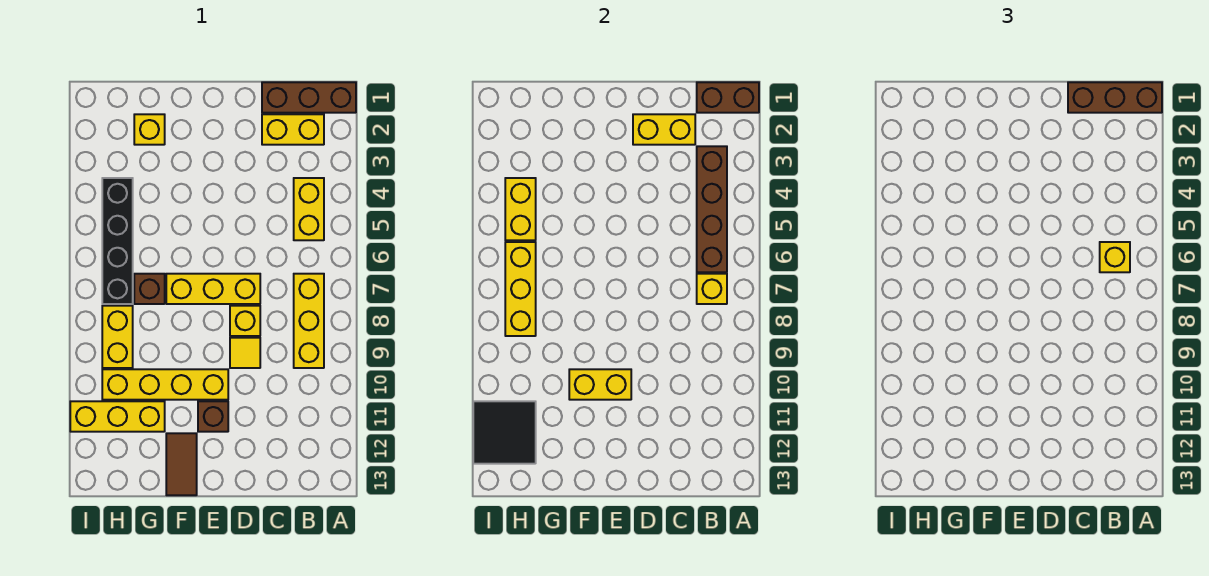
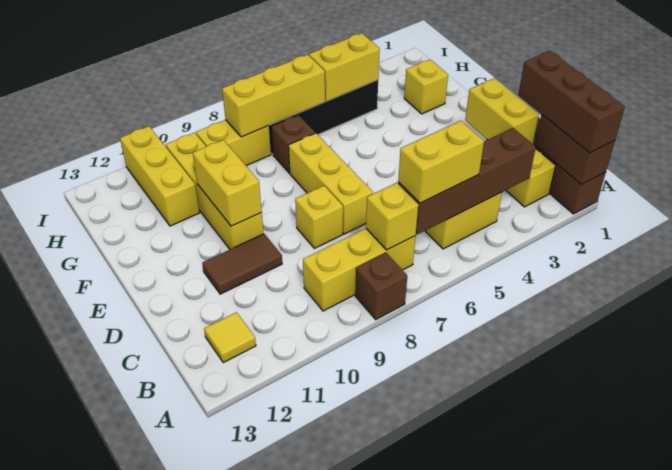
yellow 1x1 brick [1100,242,1130,272] -> yellow 1x2 brick [398,121,484,203]
yellow 1x1 tile [230,338,260,368] -> yellow 1x1 tile moved to [204,312,256,363]
brown 1x1 brick [198,401,228,432] -> brown 1x1 brick moved to [355,253,407,319]
brown 1x2 tile [166,433,197,495] -> brown 1x2 tile moved to [202,234,282,294]
black 2x2 tile [473,401,536,464] -> none

